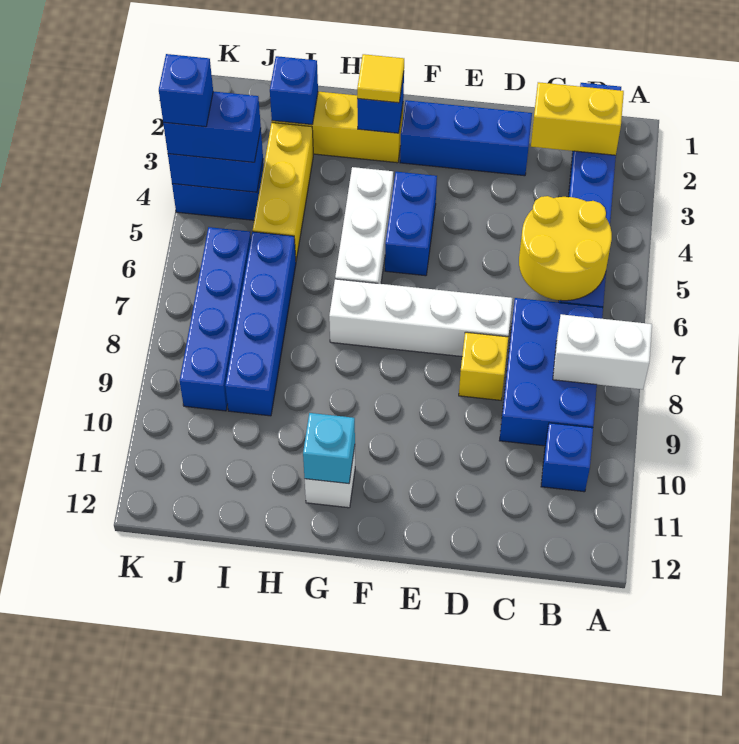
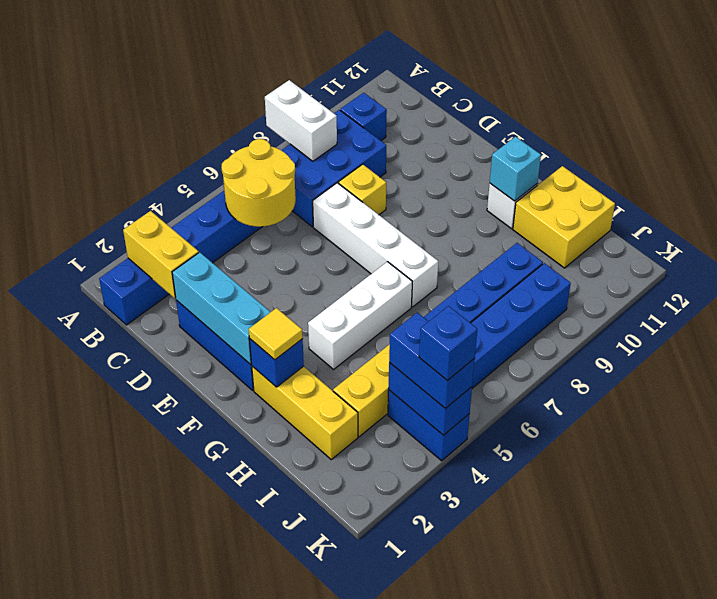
none -> cyan 1x3 brick [172,252,270,364]
blue 1x2 brick [385,172,437,276] -> none
none -> yellow 2x2 brick [513,166,615,268]
blue 1x1 brick [270,56,318,125] -> none

